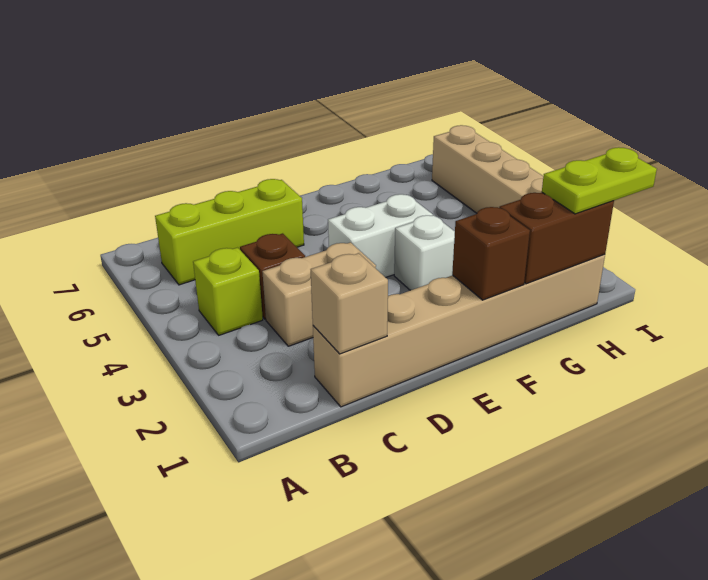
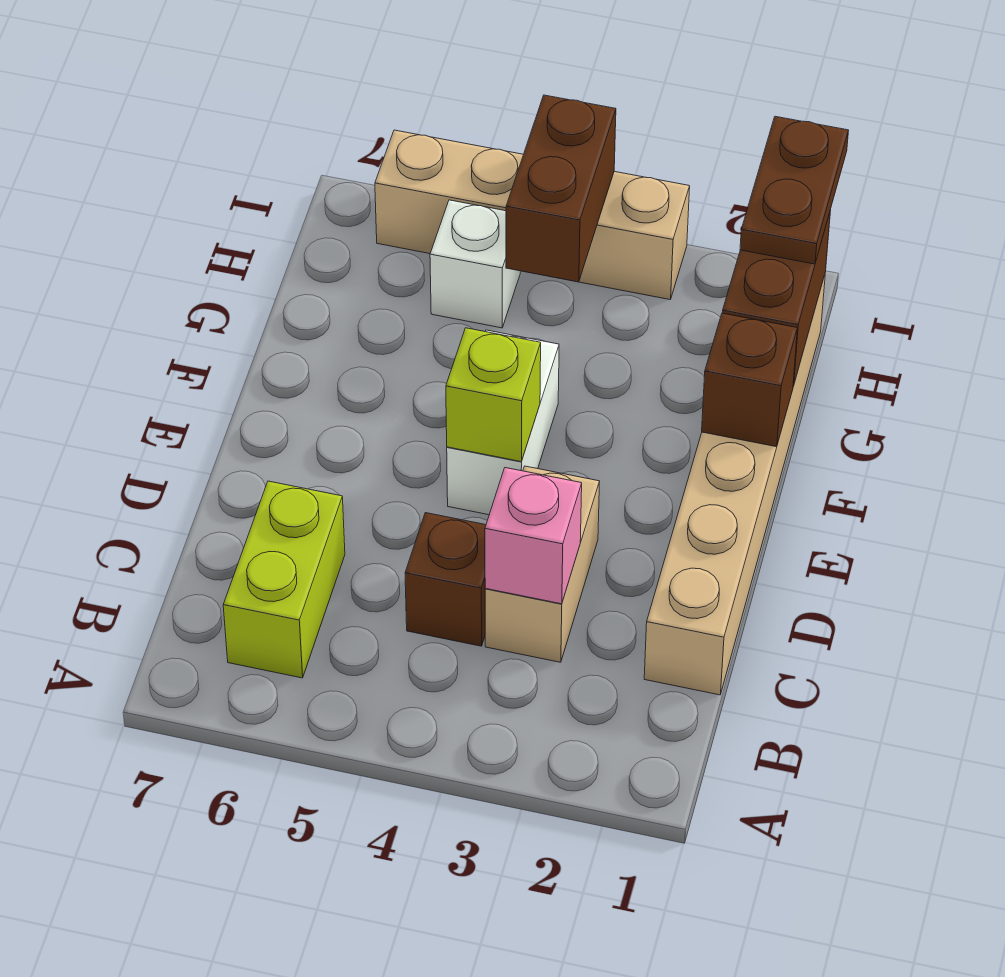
lime 1x1 brick [193,248,263,335] -> lime 1x1 brick moved to [446,328,541,462]
lime 1x3 brick [155,179,304,285] -> lime 1x2 brick [223,481,345,678]
tan 1x1 brick [311,253,388,354] -> none
none -> pink 1x1 brick [485,468,582,604]
white 1x1 brick [394,215,455,290] -> white 1x1 brick moved to [430,200,520,328]
lime 1x2 plate [542,147,657,214] -> brown 1x2 plate [740,116,849,264]
none -> brown 1x2 brick [506,95,616,282]

